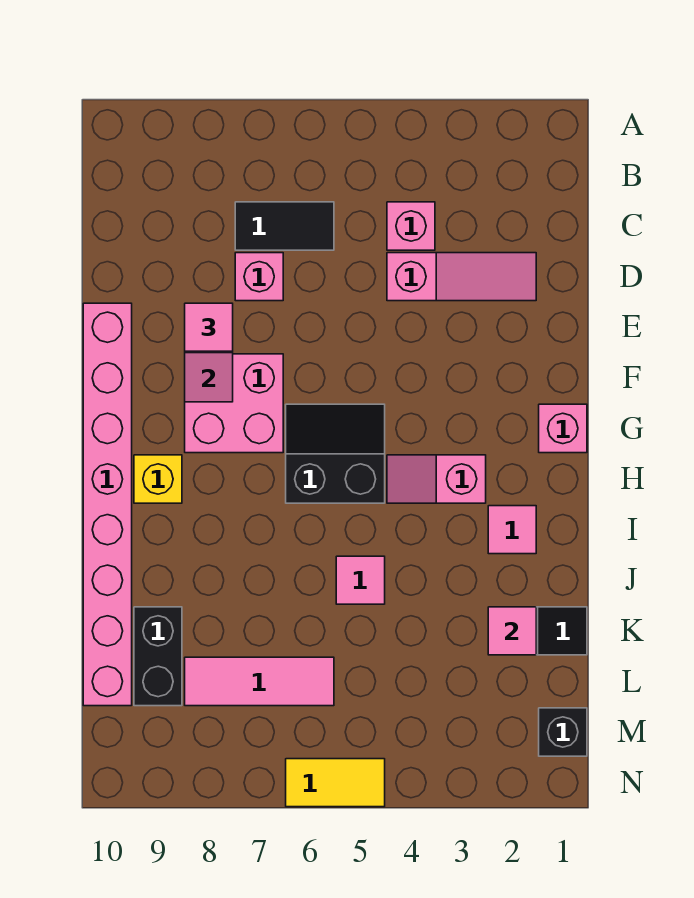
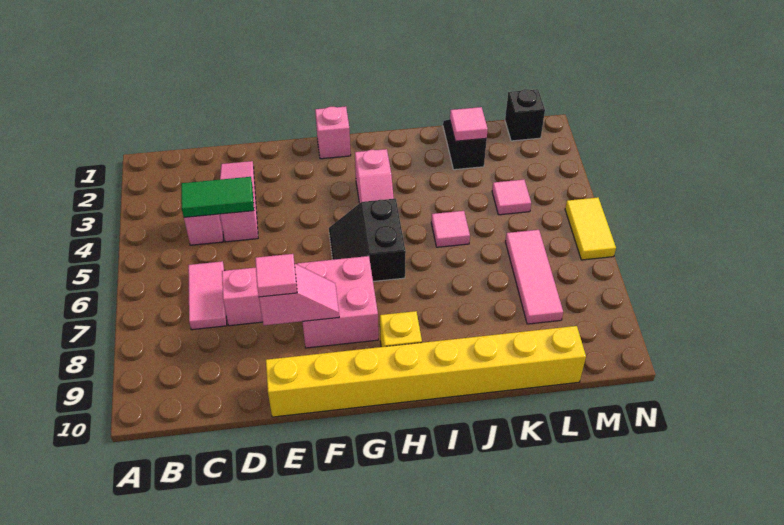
none -> green 1x2 tile [181,177,254,217]
black 1x2 tile [235,202,334,250] -> pink 1x2 tile [188,261,227,330]
pink 1x8 brick [83,303,132,706] -> yellow 1x8 brick [266,326,586,417]
pink 1x1 tile [488,506,536,554] -> pink 1x1 tile moved to [492,180,531,215]
black 1x2 brick [134,607,182,706] -> none

